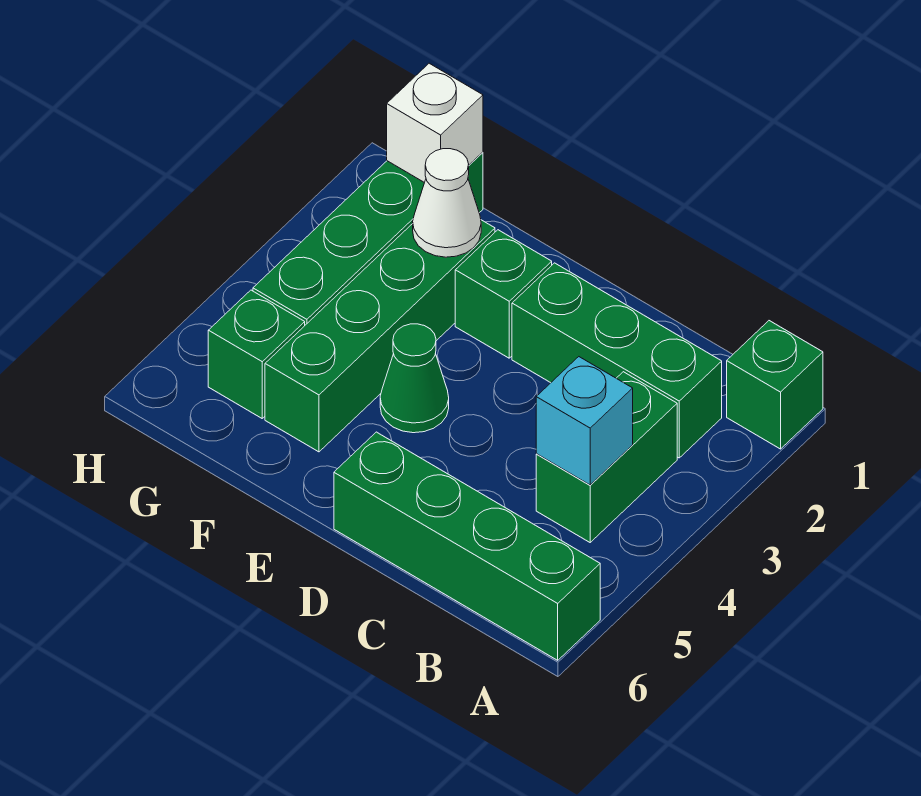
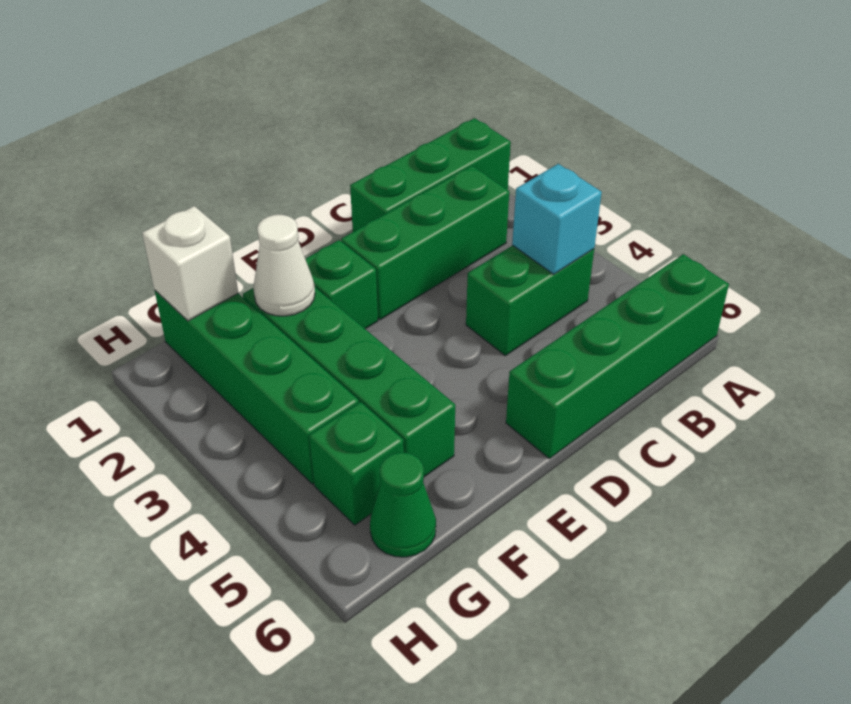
green 1x1 brick [727,321,823,449] -> green 1x3 brick [350,118,511,232]
green 1x2 brick [536,372,677,542] -> green 1x2 brick turned to [466,245,594,356]
green 1x1 cone [380,324,449,433] -> green 1x1 cone moved to [370,453,436,557]

